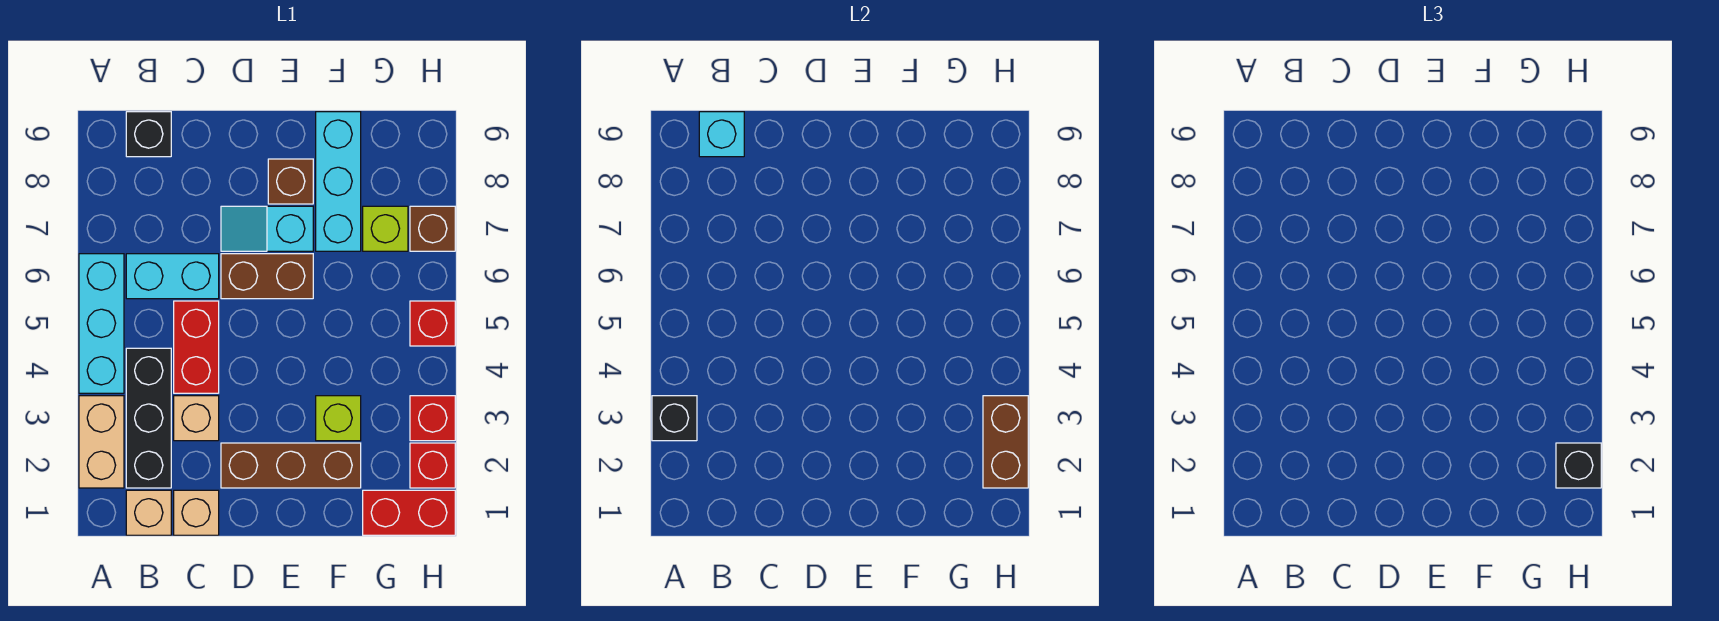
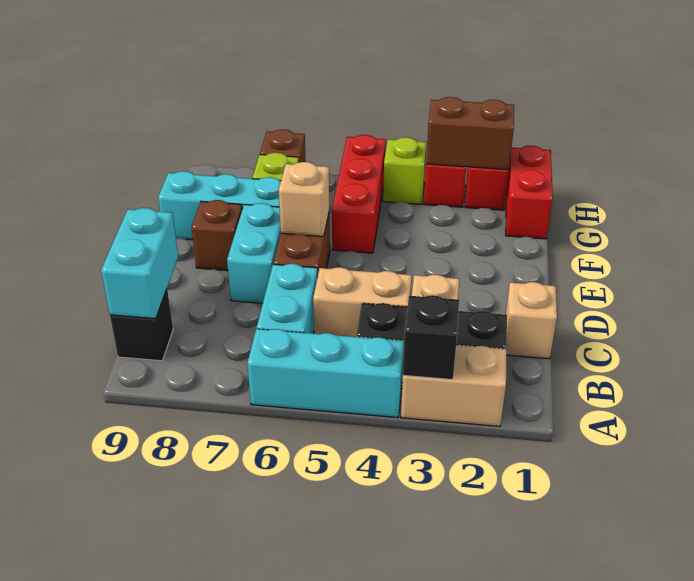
tan 1x1 brick [126,490,171,535] -> tan 1x1 brick moved to [279,162,329,236]
cyan 1x1 brick [699,112,744,157] -> cyan 1x2 brick [101,208,178,319]
red 1x2 brick [174,301,219,393] -> tan 1x2 brick [313,267,412,337]
brown 1x3 brick [221,443,361,488] -> none
cyan 1x2 slope [221,206,313,251] -> cyan 1x2 brick [227,203,281,303]
lime 1x1 brick [316,396,361,441] -> lime 1x1 brick moved to [383,137,427,204]
black 1x1 brick [1556,443,1601,488] -> none
red 1x1 brick [410,301,455,346] -> red 1x3 brick [332,135,386,253]

